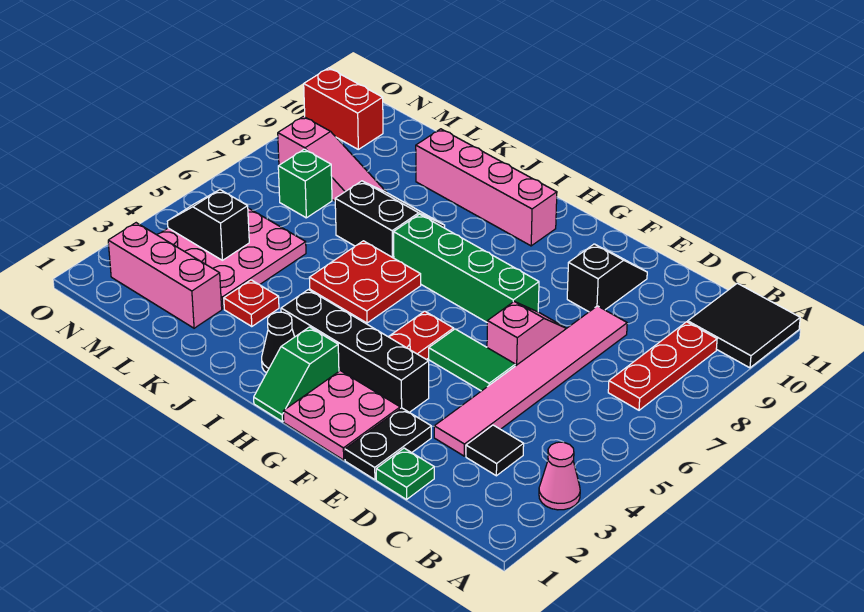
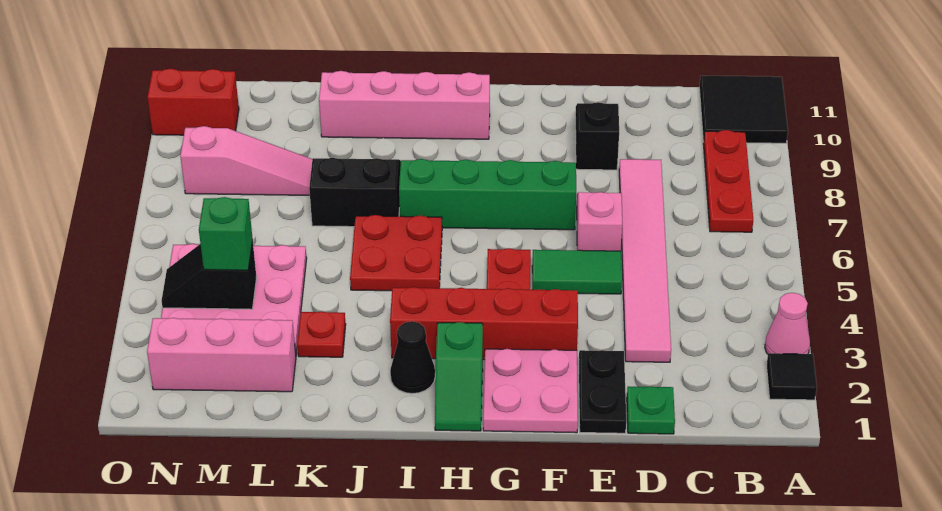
black 1x1 tile [466,425,524,476] -> black 1x1 tile moved to [766,353,817,400]
black 1x4 brick [281,290,429,412] -> red 1x4 brick [390,287,578,360]
green 1x1 brick [278,149,332,218] -> green 1x1 brick moved to [199,197,253,270]

